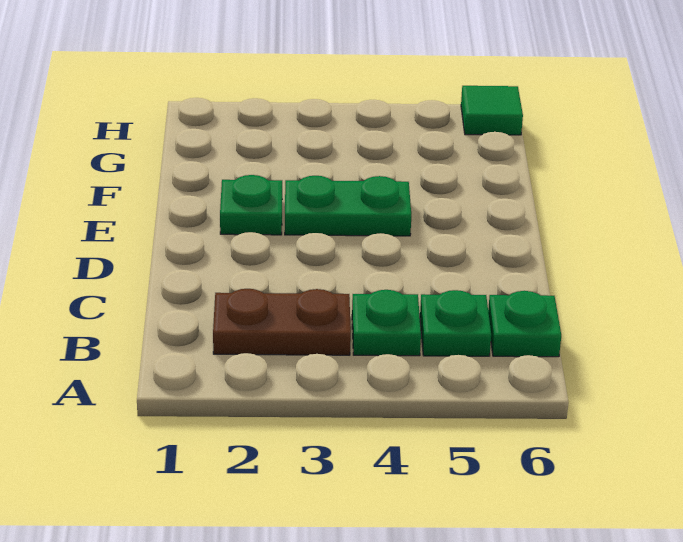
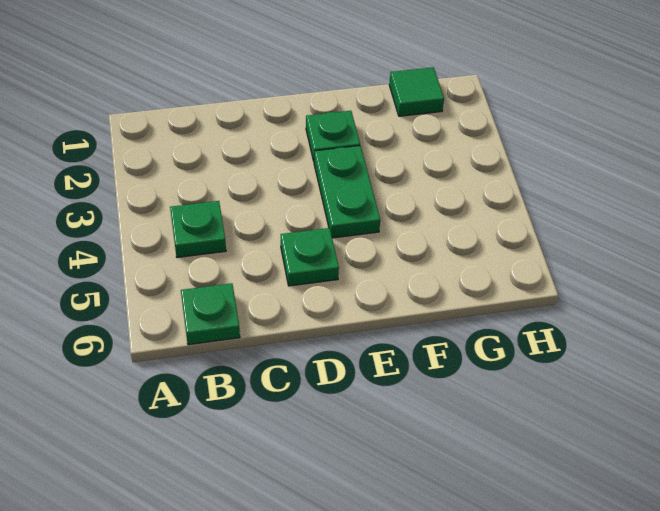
brown 1x2 plate [213,289,351,355] -> none
green 1x1 plate [420,290,491,356] -> green 1x1 plate moved to [281,228,339,286]
green 1x1 tile [461,86,523,135] -> green 1x1 tile moved to [389,67,444,116]

